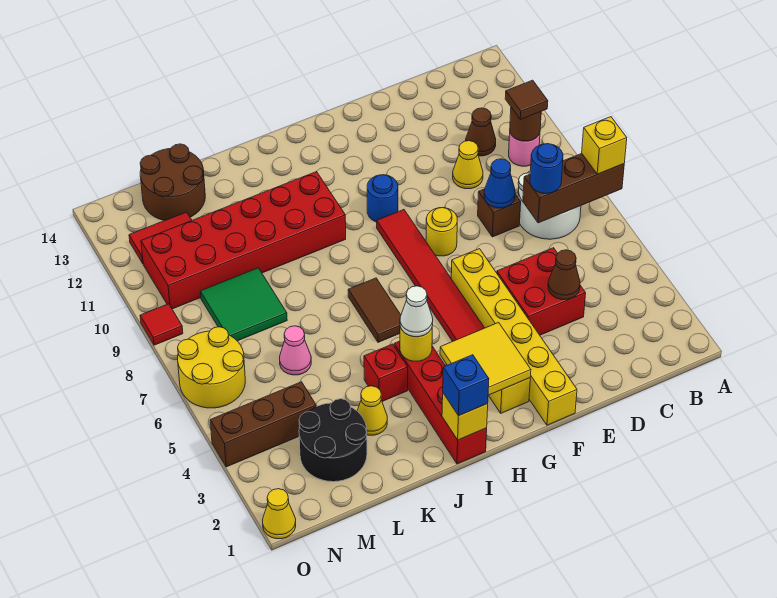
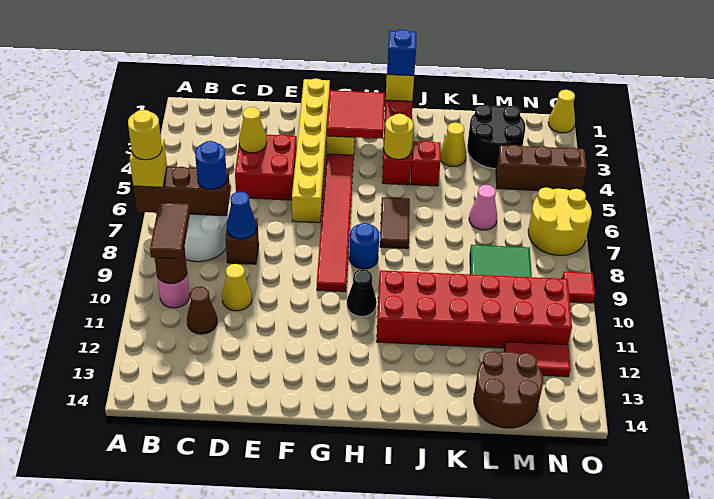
brown 1x1 tile [505,80,548,120] -> brown 1x2 tile [150,203,190,259]
brown 1x1 cone [548,250,580,300] -> yellow 1x1 cone [239,107,267,153]
yellow 1x1 round brick [426,208,457,256] -> yellow 1x1 round brick moved to [128,110,162,160]
yellow 2x2 tile [440,323,531,395] -> red 2x2 tile [327,90,385,139]
blue 1x1 round brick [367,175,398,222] -> blue 1x1 round brick moved to [349,223,379,269]
none -> black 1x1 cone [347,269,377,317]
white 1x1 cone [400,286,433,337] -> none

